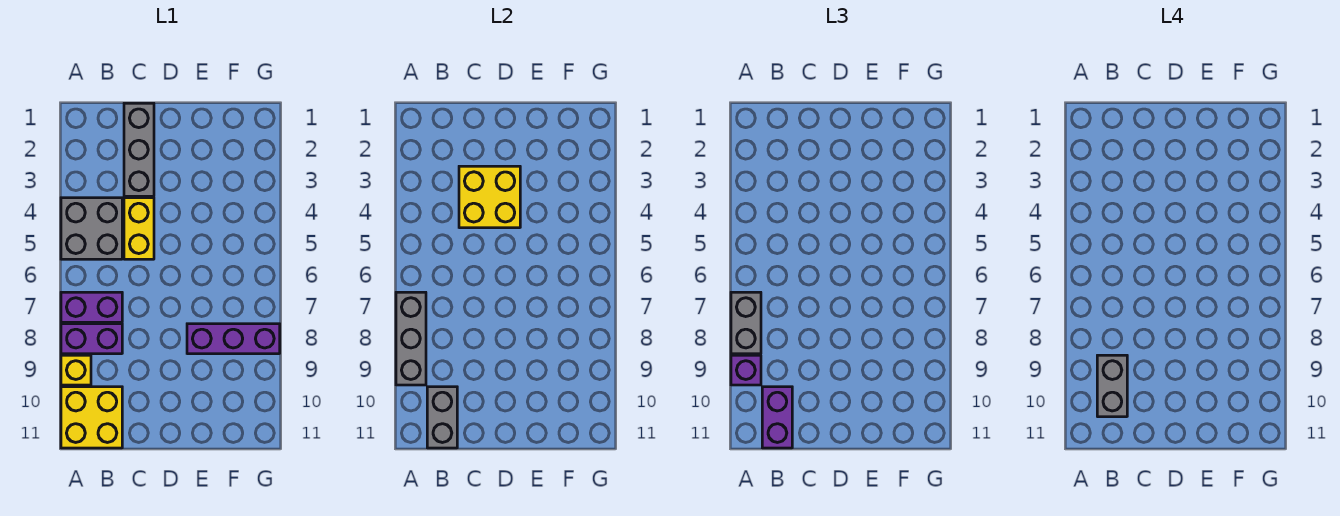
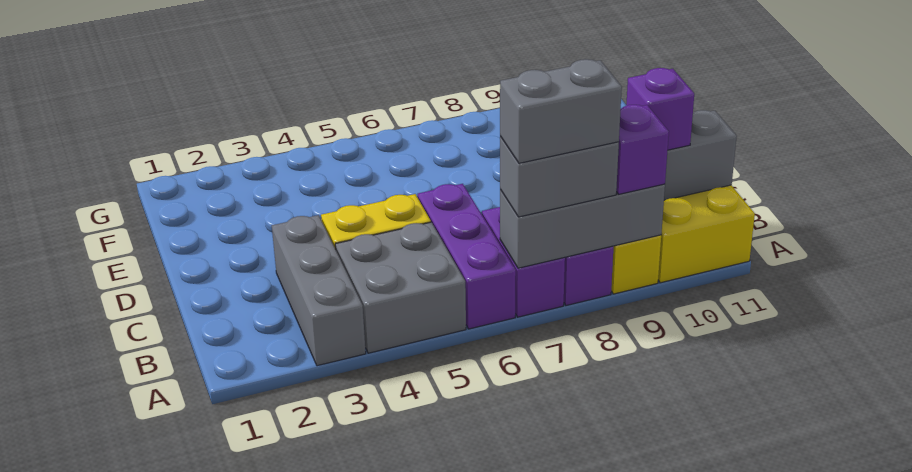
grey 1x2 brick [1097,355,1127,417] -> grey 1x2 brick moved to [500,59,622,163]
purple 1x2 brick [762,387,792,448] -> purple 1x1 brick [626,68,694,150]
grey 1x3 brick [124,103,154,196] -> grey 1x3 brick turned to [272,215,366,366]
yellow 2x2 brick [459,166,520,228] -> none
purple 1x3 brick [187,324,280,354] -> purple 1x3 brick moved to [418,184,516,329]

